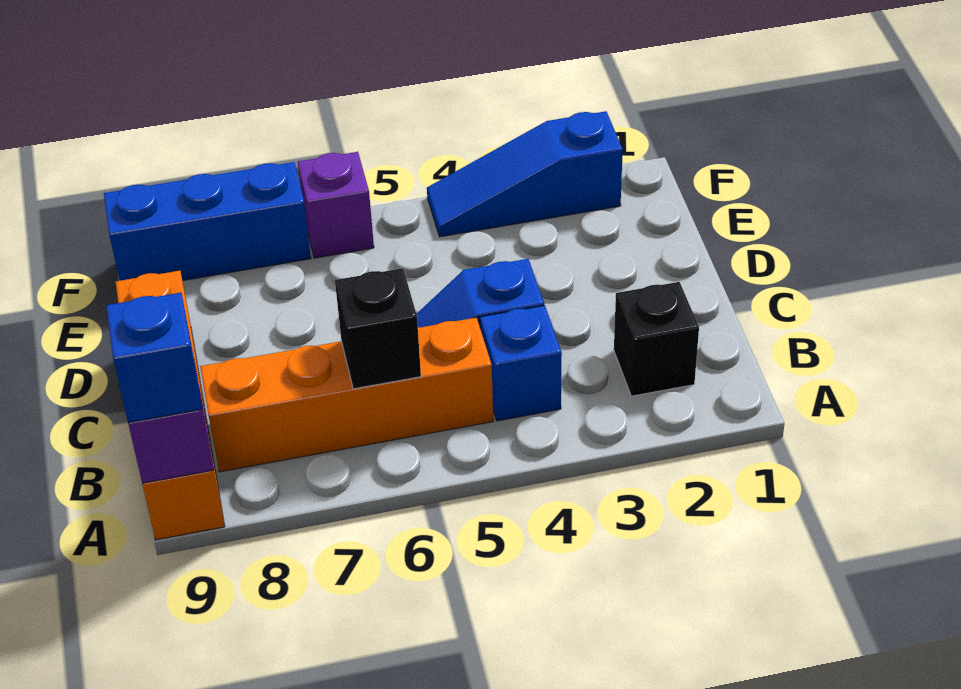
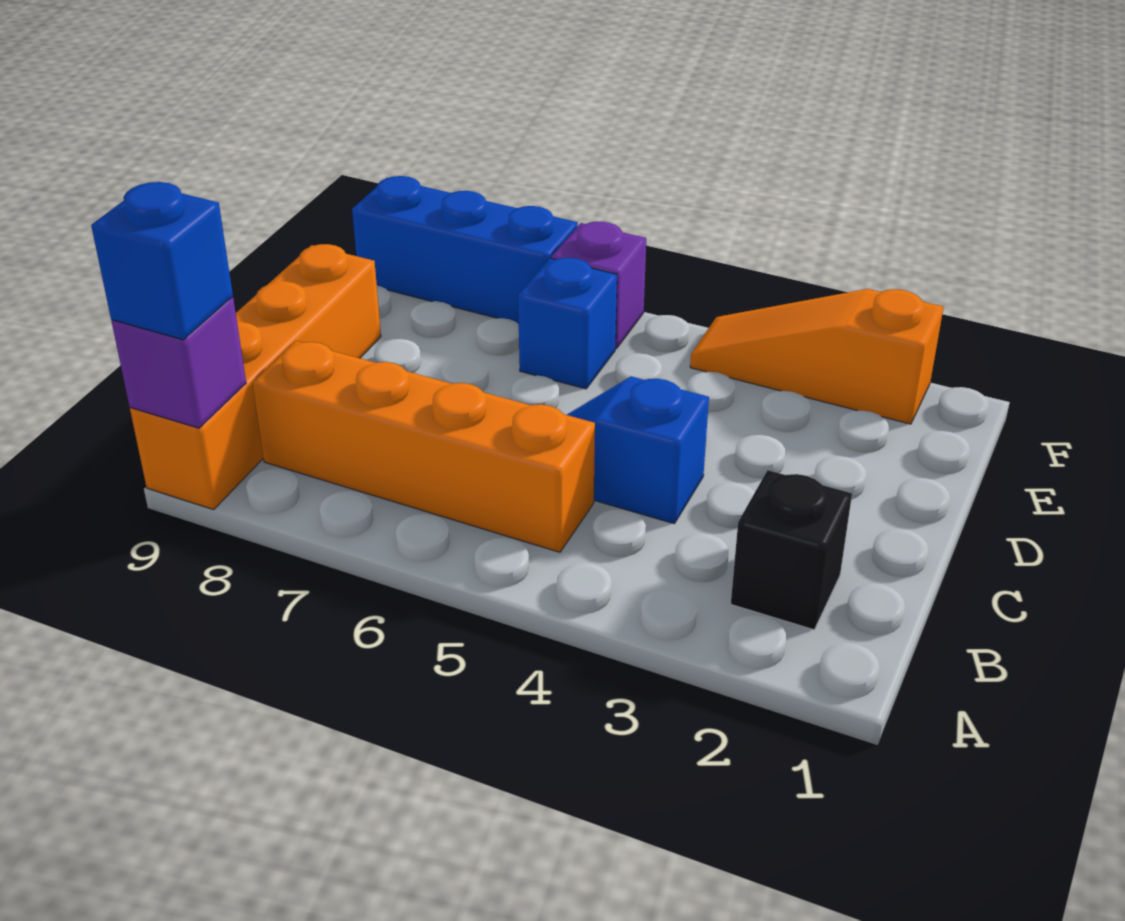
blue 1x1 brick [480,305,562,421] -> blue 1x1 brick moved to [518,258,617,389]
black 1x1 brick [335,268,421,389] -> none
blue 1x3 slope [427,111,623,237] -> orange 1x3 slope [690,289,943,424]

